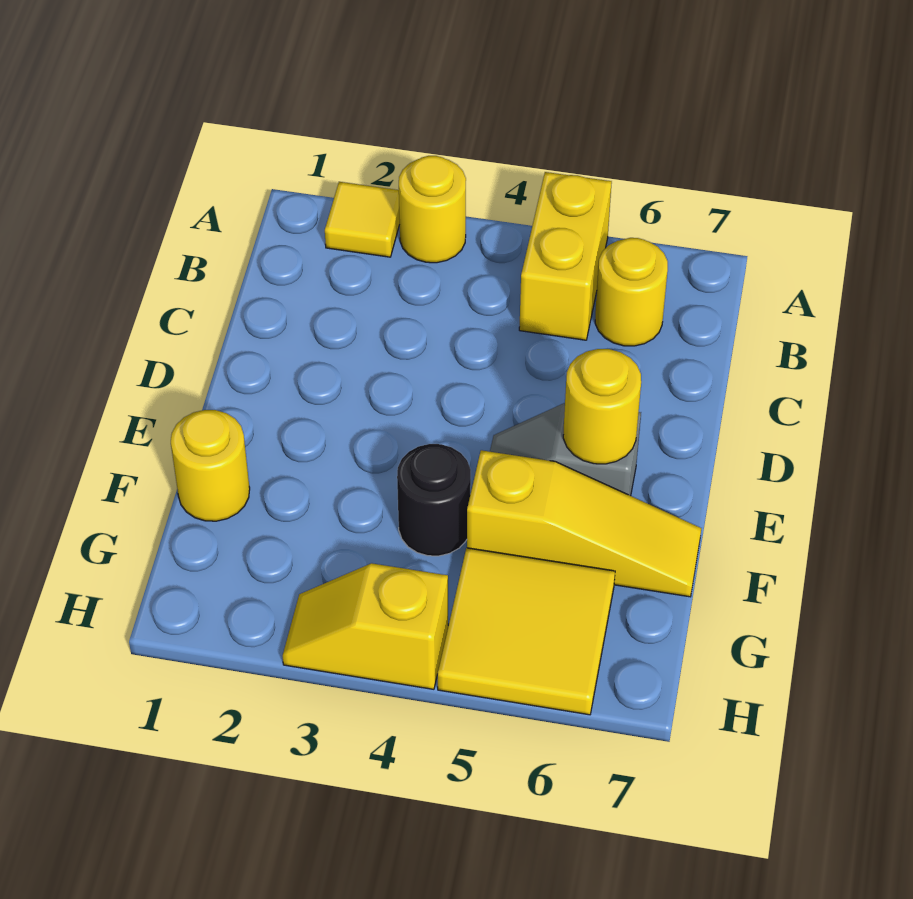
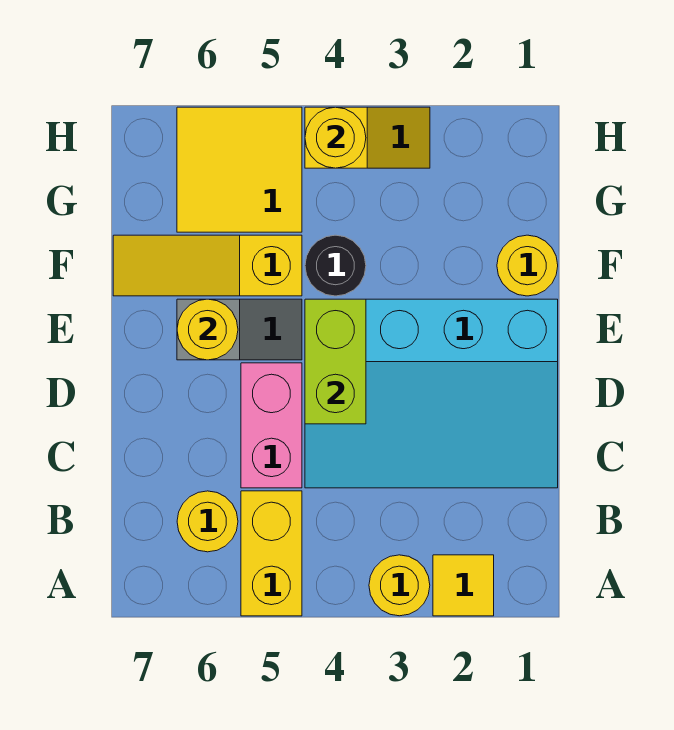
none -> cyan 3x4 slope [305,299,558,488]
none -> pink 1x2 brick [241,363,302,488]
none -> lime 1x2 brick [305,299,366,424]
none -> yellow 1x1 round brick [305,107,366,168]

